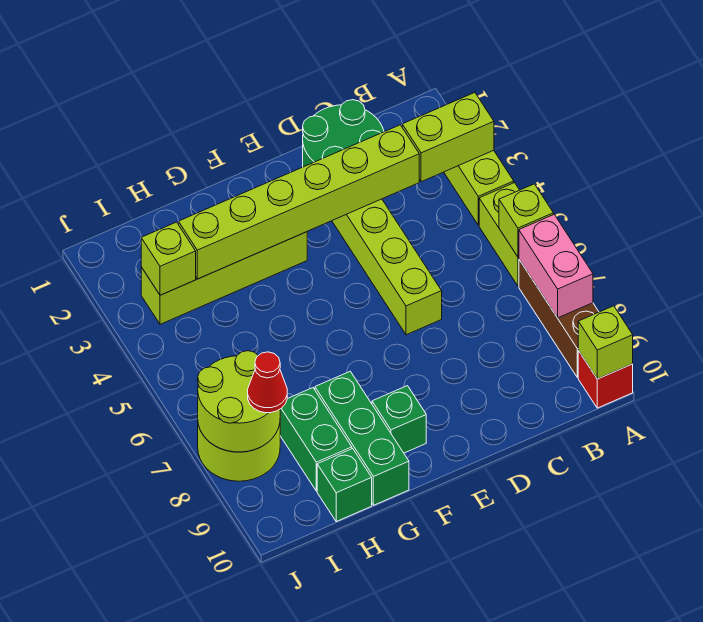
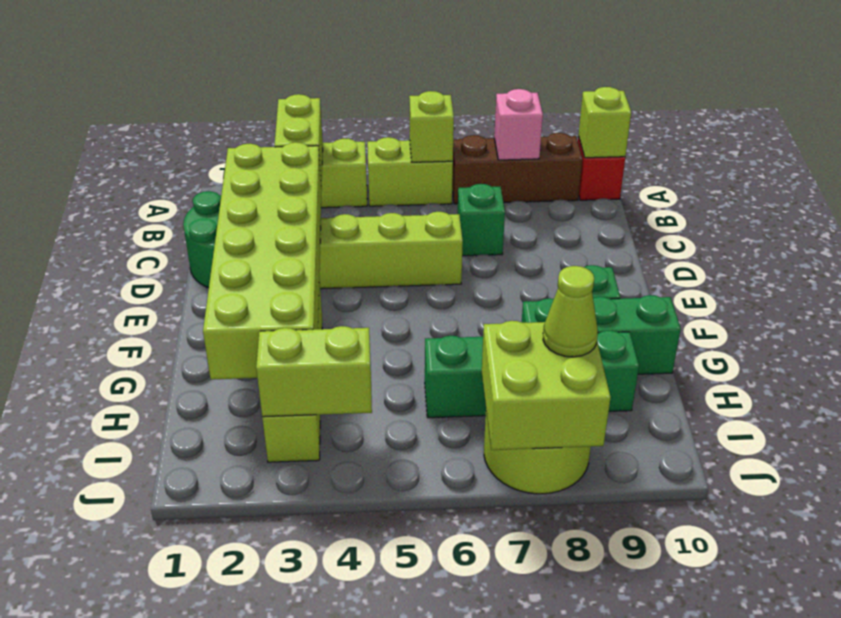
pink 1x2 brick [519,214,593,318] -> pink 1x1 brick [494,89,543,160]
lime 1x6 brick [178,125,419,279] -> lime 2x6 brick [203,142,321,379]
green 1x2 brick [280,388,352,491] -> green 1x4 brick [425,331,639,418]
green 1x1 brick [317,449,372,521] -> green 1x1 brick moved to [458,184,505,256]
lime 1x1 brick [141,222,196,295] -> lime 1x2 brick [256,326,372,417]
lime 2x2 round brick [198,351,280,452] -> lime 2x2 brick [482,321,611,450]
red 1x1 cone [248,352,287,413] -> lime 1x1 cone [543,266,598,357]

